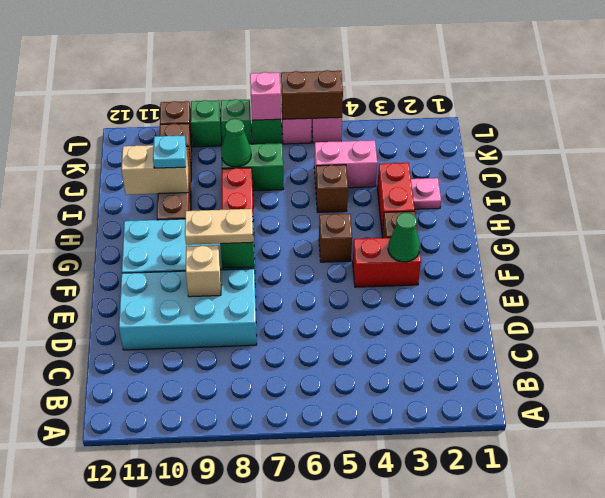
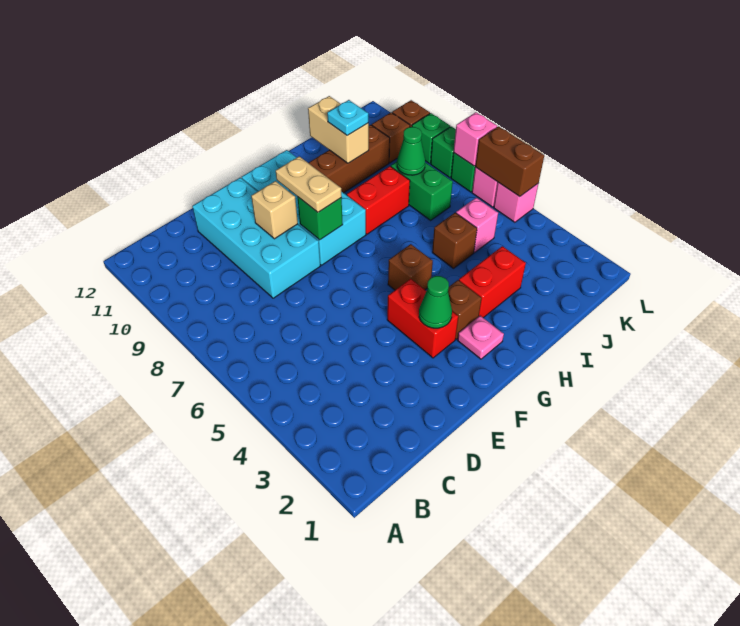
pink 1x1 plate [411,178,441,209] -> pink 1x1 plate moved to [457,316,504,359]
pink 1x2 brick [314,140,377,188] -> pink 1x1 brick [456,198,498,253]

